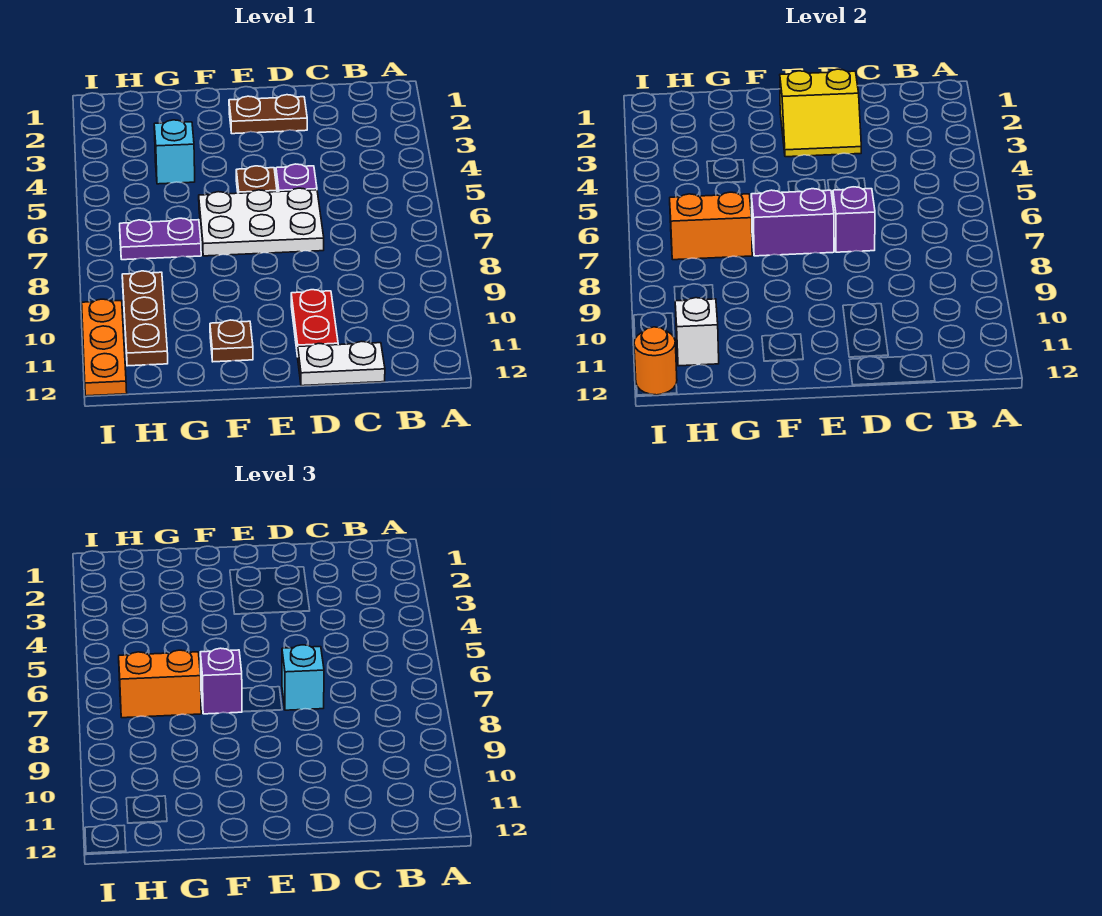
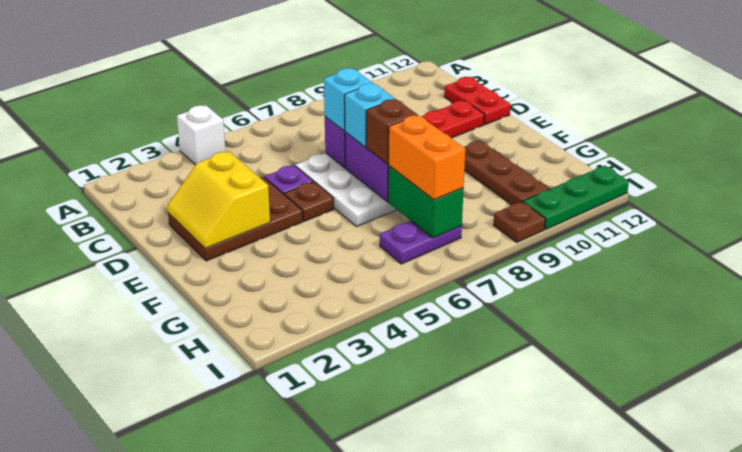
white 1x2 plate [298,341,385,386] -> red 1x2 plate [444,77,511,125]
brown 1x2 plate [229,95,307,134] -> brown 2x3 plate [168,177,303,261]
yellow 2x2 slope [780,69,861,157] -> yellow 2x2 slope turned to [167,152,270,248]
purple 1x1 brick [200,648,242,714] -> brown 1x1 brick [366,99,417,164]
brown 1x1 plate [210,320,253,362] -> brown 1x1 plate moved to [493,202,545,242]
cyan 1x1 brick [154,120,195,184] -> cyan 1x1 brick moved to [345,83,395,147]
purple 1x2 plate [120,218,201,260] -> purple 1x2 plate turned to [380,221,462,264]
orange 1x2 brick [670,192,752,260] -> green 1x2 brick [388,166,464,238]
brown 1x3 plate [122,271,168,366] -> brown 1x3 plate turned to [464,141,549,205]
white 1x1 brick [675,298,719,366] -> white 1x1 brick moved to [177,105,226,165]
orange 1x3 plate [82,299,127,396] -> green 1x3 plate [523,166,629,229]
orange 1x1 round brick [634,327,677,395] -> none

